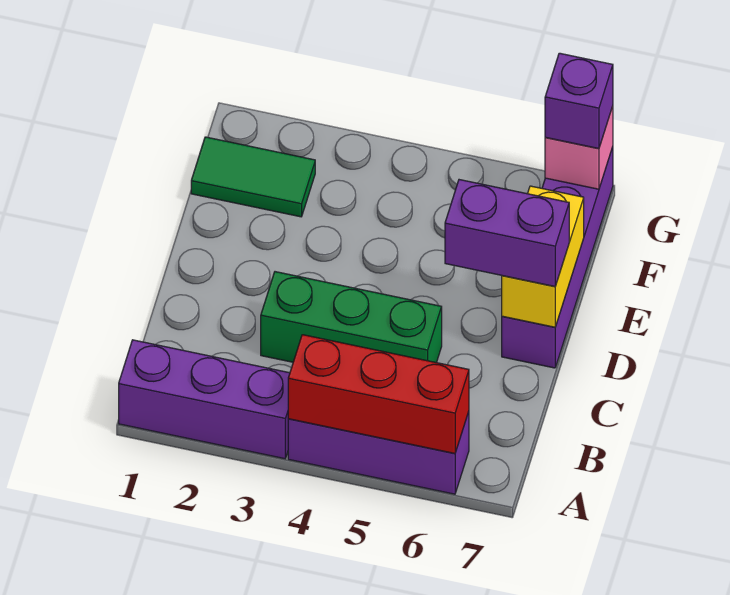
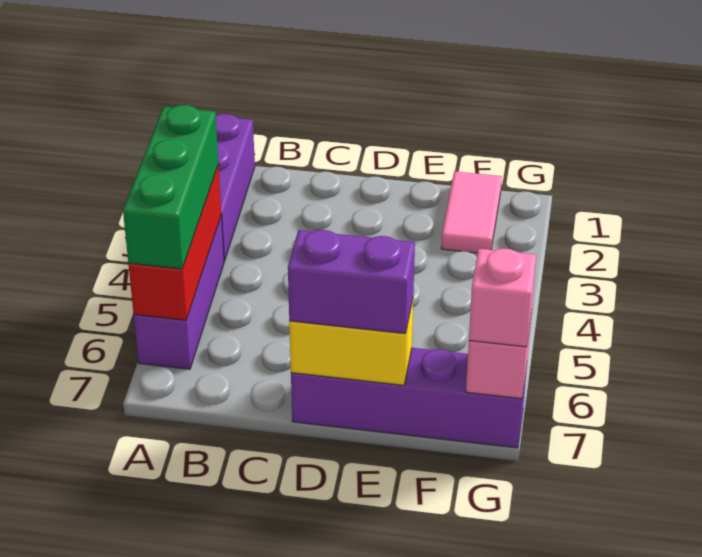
green 1x3 brick [261,272,442,363] -> green 1x3 brick moved to [123,105,218,269]
purple 1x2 brick [445,180,569,286] -> purple 1x2 brick turned to [288,230,415,334]
green 1x2 tile [191,137,315,217] -> pink 1x2 tile [441,171,502,253]
purple 1x1 brick [545,53,613,148] -> pink 1x1 brick [469,248,536,347]

